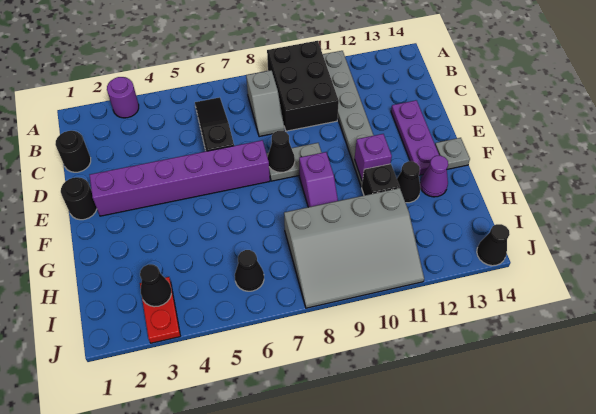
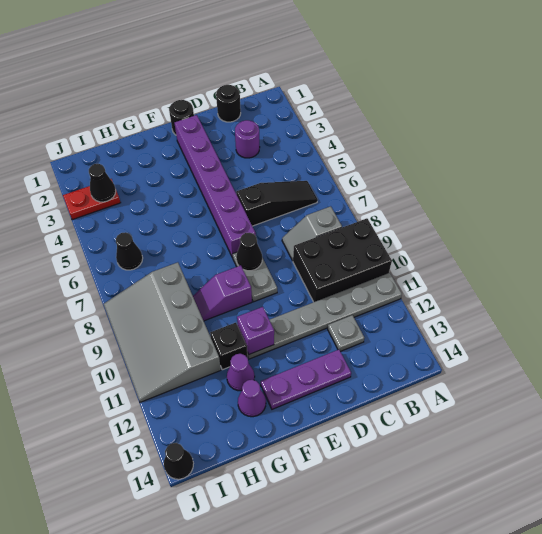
purple 1x1 round brick [107,77,139,118] -> purple 1x1 round brick moved to [235,120,260,158]
grey 1x1 plate [435,138,470,169] -> grey 1x1 plate moved to [328,315,364,351]
black 1x1 cone [397,161,421,203] -> purple 1x1 cone [227,354,255,391]

